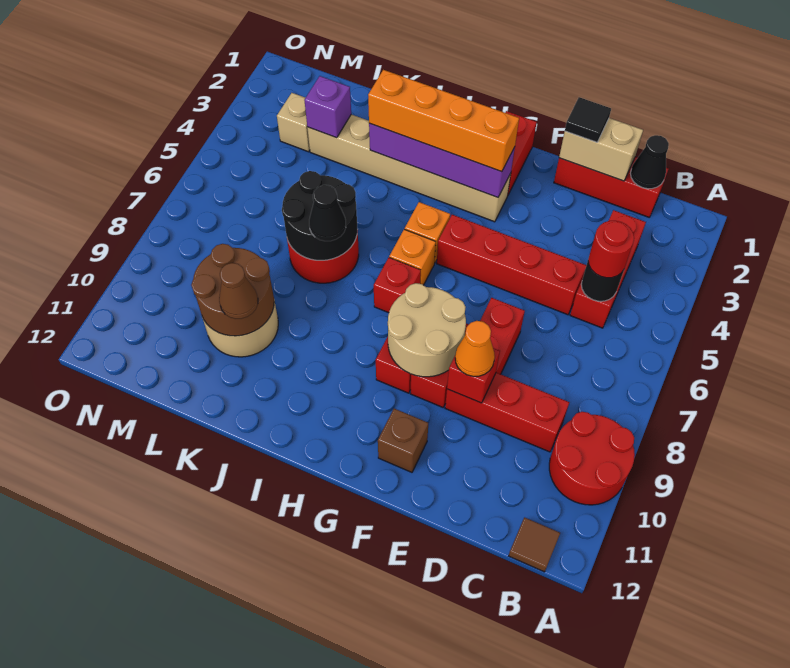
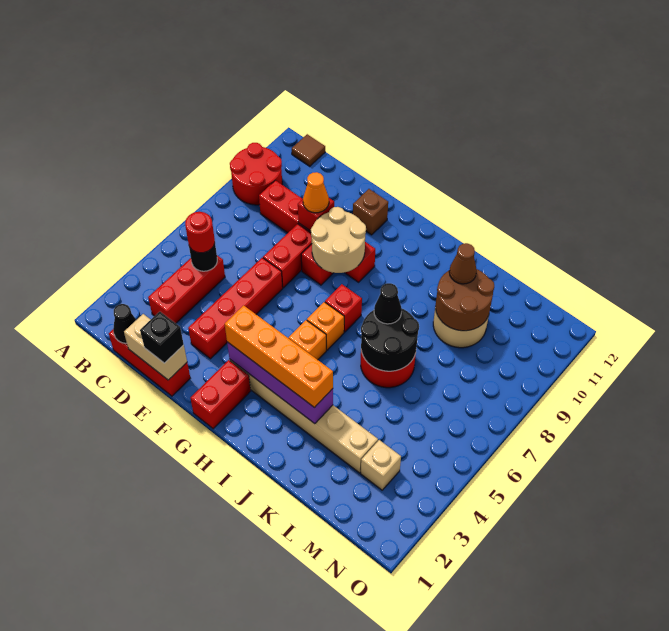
red 1x4 brick [437,215,586,315] -> red 1x4 brick turned to [188,258,283,359]
black 1x1 tile [565,97,611,142] -> black 1x1 brick [140,312,184,363]
purple 1x1 brick [304,76,351,138] -> none

